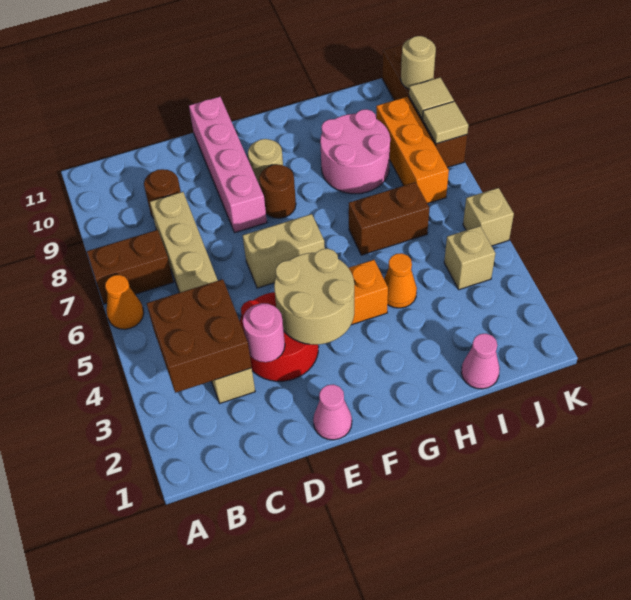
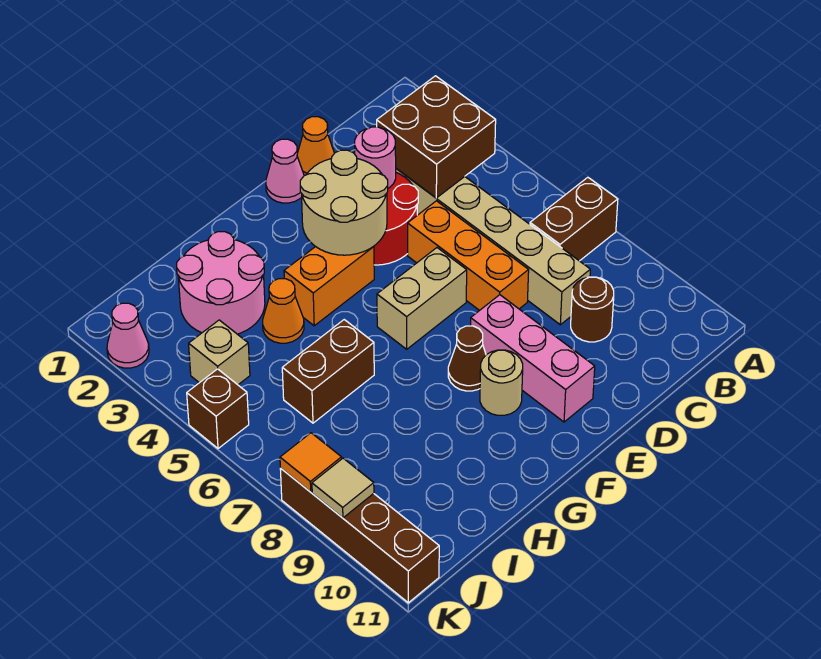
orange 1x1 cone [105,275,144,329] -> orange 1x1 cone moved to [297,117,334,176]
pink 1x4 brick [189,97,267,232] -> pink 1x3 brick [471,295,595,422]
brown 1x1 round brick [259,165,296,218] -> brown 1x1 cone [448,326,486,391]
pink 2x2 round brick [320,109,390,194] -> pink 2x2 round brick moved to [177,232,265,334]
pink 1x1 cone [461,334,500,389] -> pink 1x1 cone moved to [107,303,149,368]
orange 1x3 brick [376,97,449,203] -> orange 1x3 brick moved to [408,201,529,311]
tan 1x1 brick [463,188,514,246] -> brown 1x1 brick [187,369,249,449]
tan 1x1 tile [423,101,468,144] -> orange 1x1 tile [280,433,342,492]
tan 1x1 round brick [401,36,436,89] -> none

